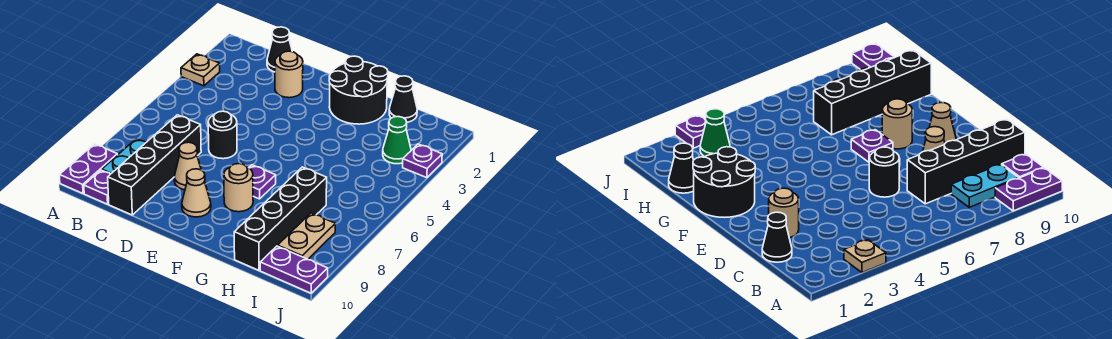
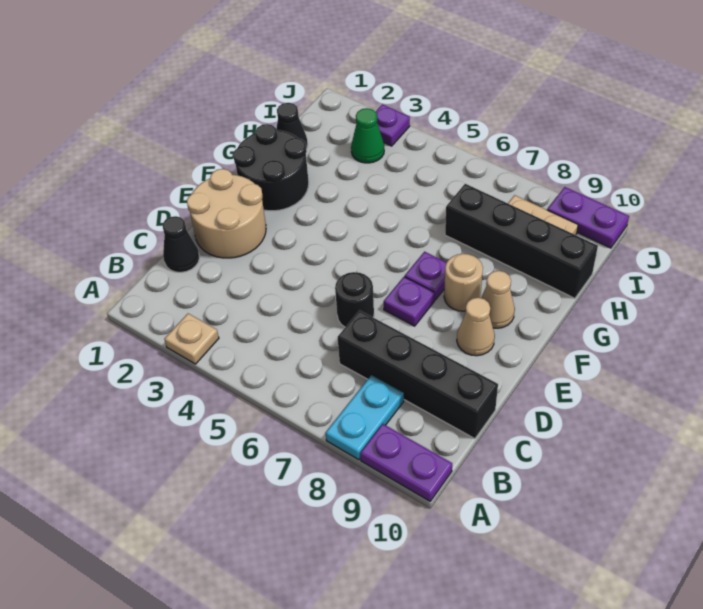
cyan 1x2 plate [102,139,146,174] -> cyan 1x2 plate turned to [326,375,404,460]
purple 1x1 plate [84,170,110,204] -> purple 1x1 plate moved to [384,277,435,326]
tan 1x1 round brick [275,51,303,98] -> tan 2x2 round brick [187,169,266,258]
tan 1x1 cone [174,142,201,190] -> tan 1x1 cone moved to [481,271,515,328]
purple 1x2 plate [260,246,328,293] -> purple 1x2 plate turned to [548,187,629,248]

